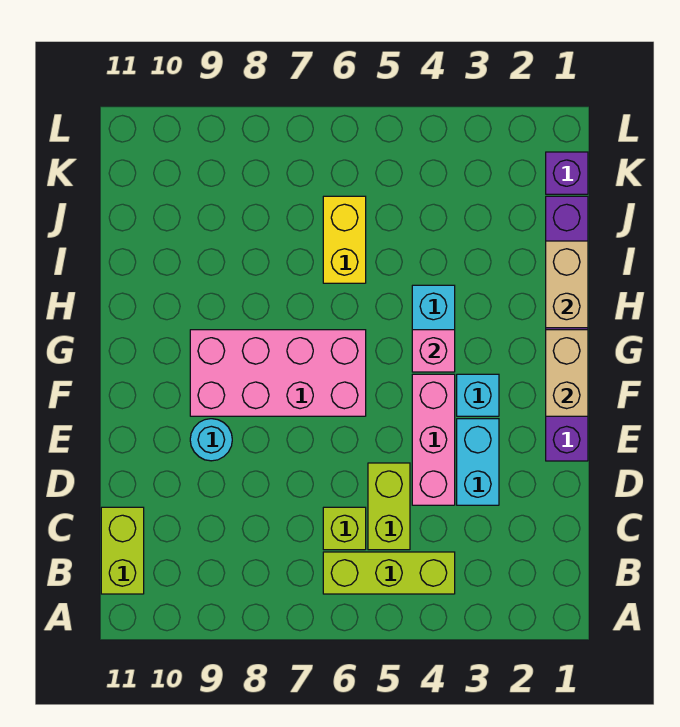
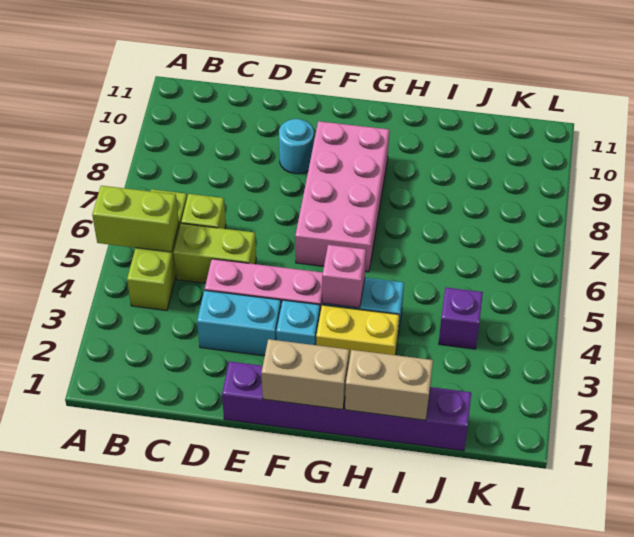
lime 1x2 brick [101,507,144,594] -> lime 1x2 brick moved to [92,186,179,252]
yellow 1x2 brick [323,196,366,283] -> yellow 1x2 brick moved to [316,305,399,360]
purple 1x1 brick [546,152,588,194] -> purple 1x1 brick moved to [439,288,483,349]

